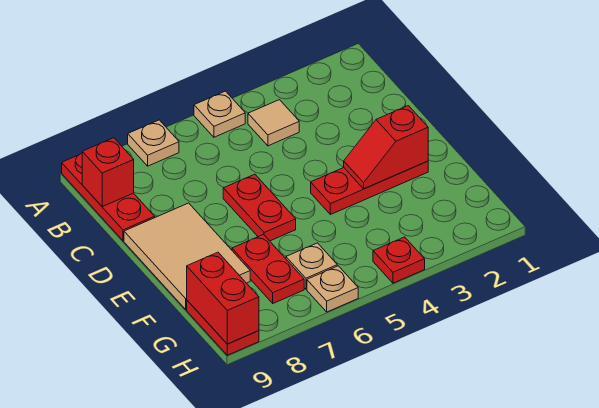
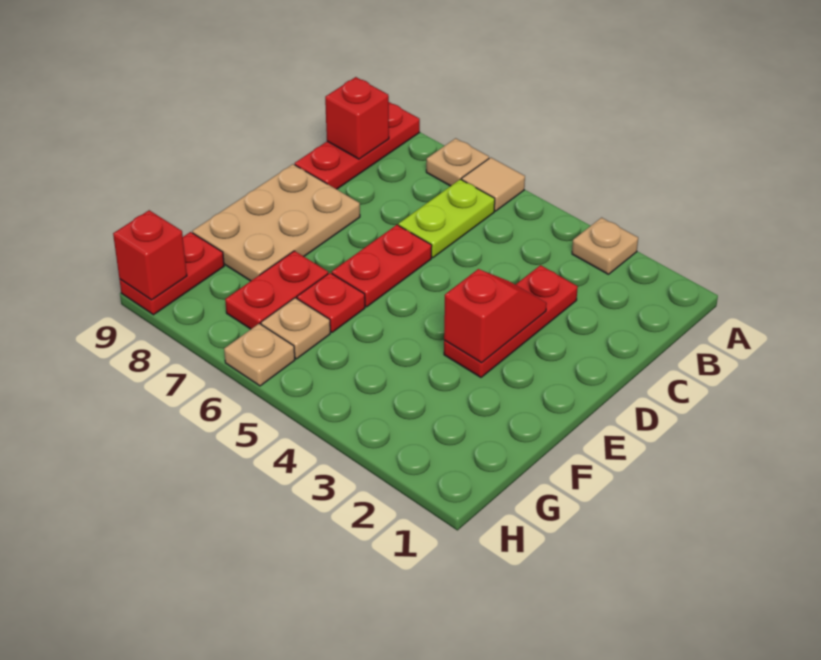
tan 1x1 plate [194,91,245,137] -> tan 1x1 plate moved to [572,218,638,274]
tan 1x1 tile [248,100,299,146] -> tan 1x1 tile moved to [462,158,525,211]
none -> lime 1x2 plate [398,179,495,258]
tan 2x3 tile [124,203,250,309] -> tan 2x3 plate [192,164,360,281]
red 1x3 plate [311,161,428,215] -> red 1x3 plate turned to [444,265,578,377]
red 1x2 slope [344,106,428,189] -> red 1x2 slope turned to [444,269,547,363]
red 1x2 brick [187,252,259,344] -> red 1x1 brick [113,210,187,300]
red 1x1 plate [373,237,425,283] -> red 1x1 plate moved to [297,273,365,332]

